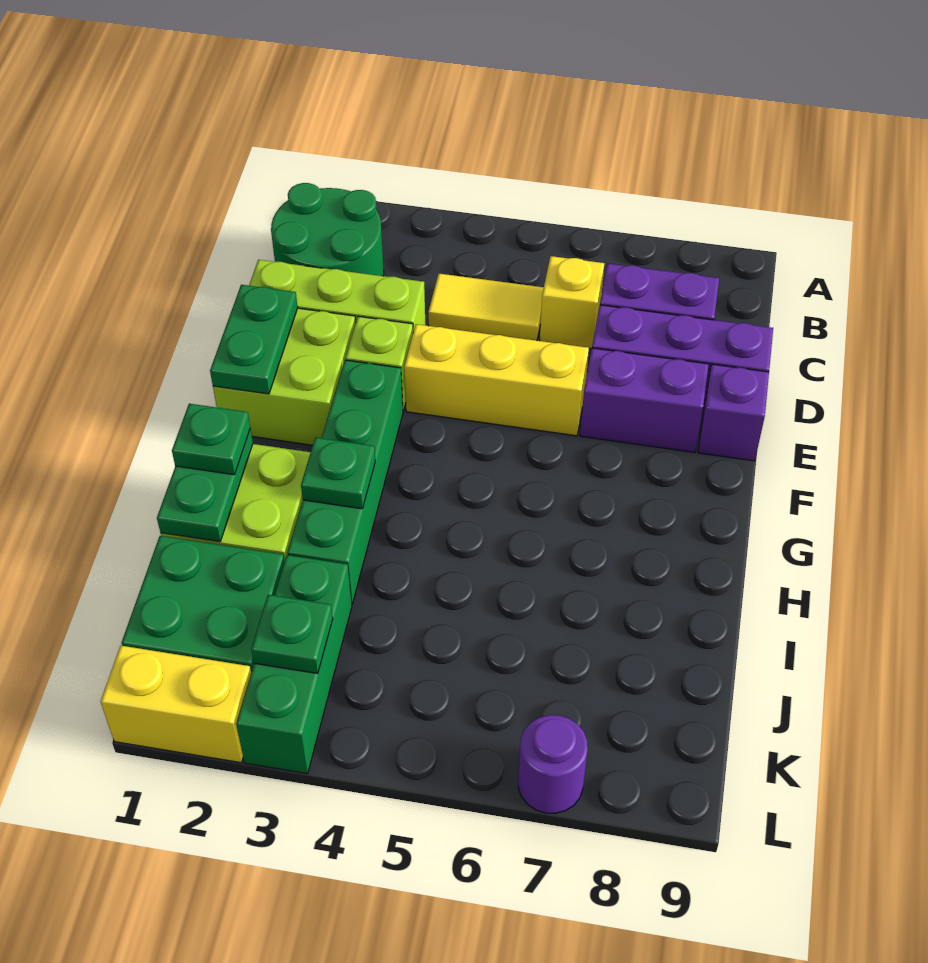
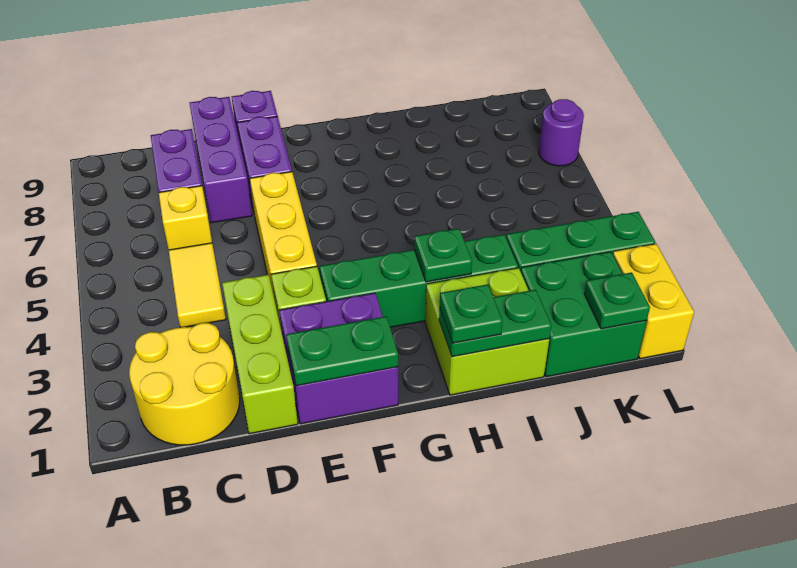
green 2x2 round brick [271,183,384,276] -> yellow 2x2 round brick [129,323,240,445]
lime 2x2 brick [213,308,356,445] -> purple 2x2 brick [279,293,398,424]
green 1x1 plate [251,595,333,673] -> green 1x1 plate moved to [584,272,650,329]

